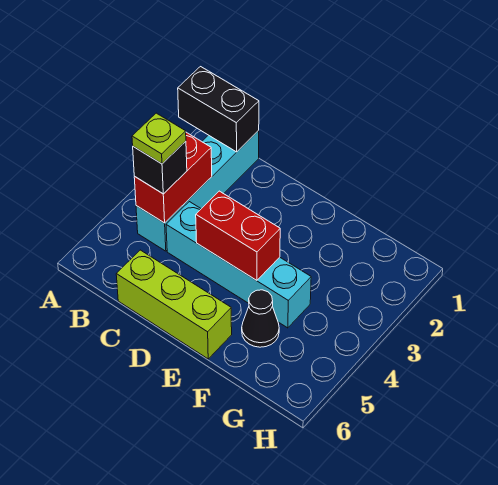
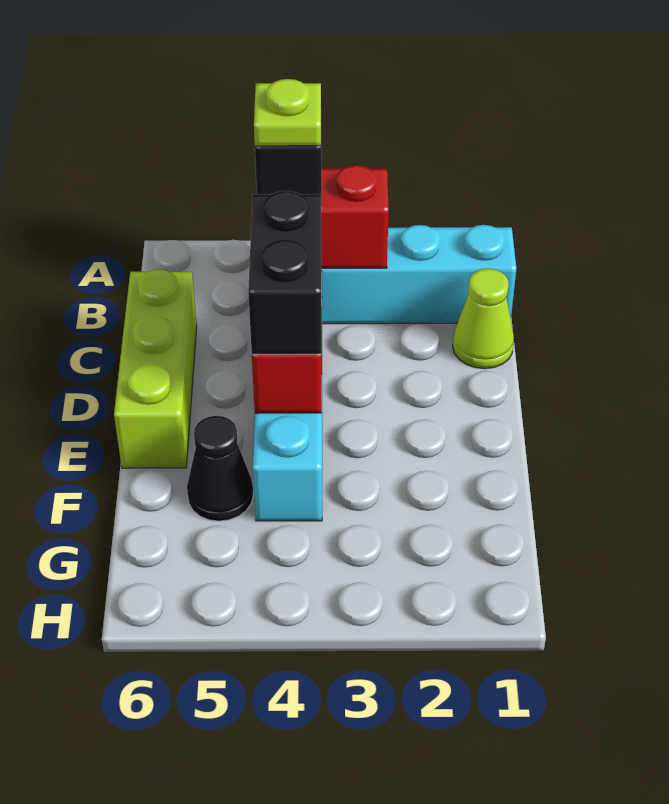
black 1x2 brick [178,67,259,152] -> black 1x2 brick moved to [248,191,321,354]
none -> lime 1x1 cone [453,268,514,369]

